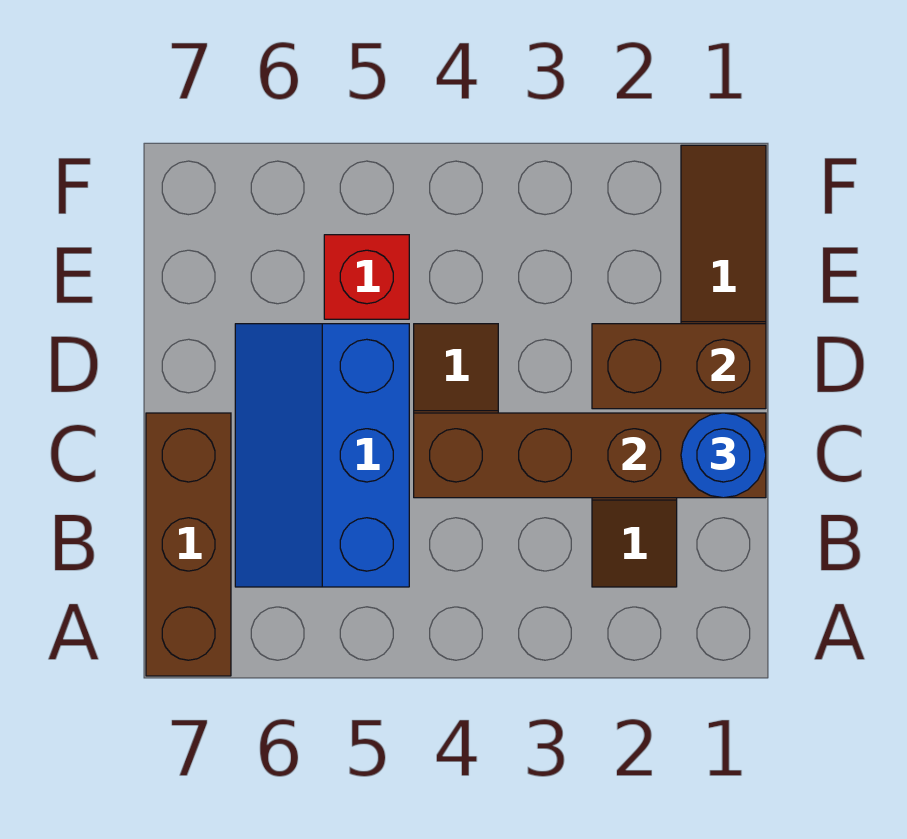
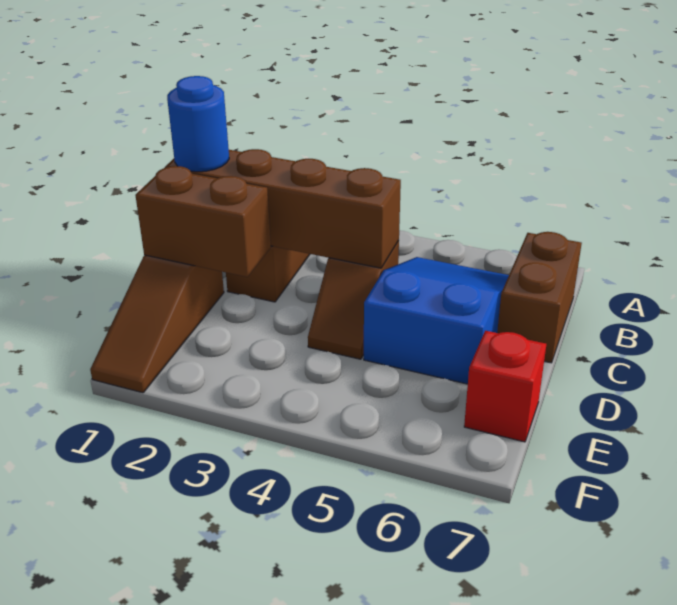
brown 1x3 brick [146,413,231,676] -> brown 1x2 brick [497,232,582,363]
blue 2x3 slope [235,324,409,587] -> blue 2x3 slope turned to [364,257,509,384]
red 1x1 brick [324,235,409,319] -> red 1x1 brick moved to [464,331,546,442]

